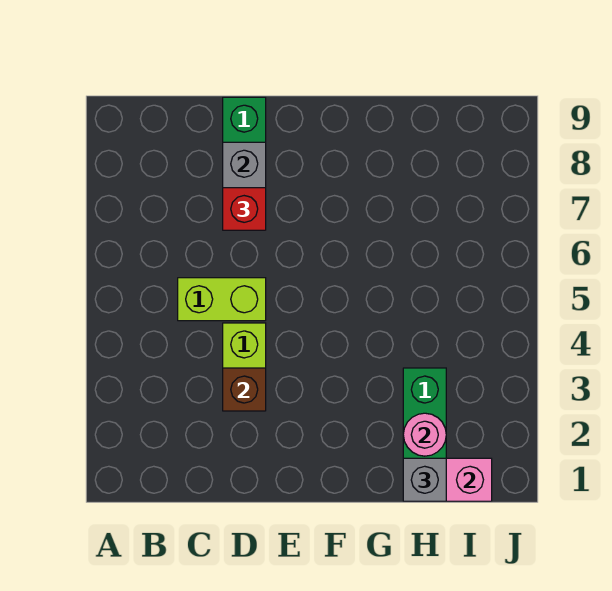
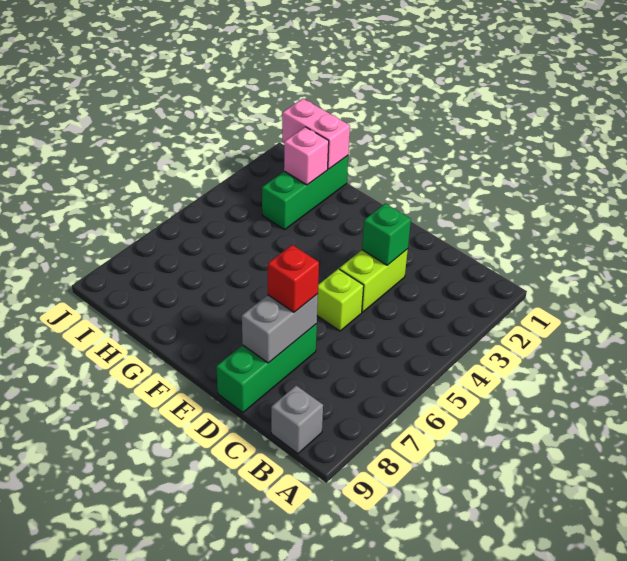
lime 1x2 brick [178,278,266,321] -> lime 1x1 brick [317,269,364,331]
brown 1x1 brick [223,368,266,411] -> green 1x1 brick [362,203,411,265]
grey 1x1 brick [403,458,446,501] -> grey 1x1 brick moved to [271,386,323,454]
pink 1x1 round brick [403,413,446,456] -> pink 1x1 brick [284,127,329,185]

